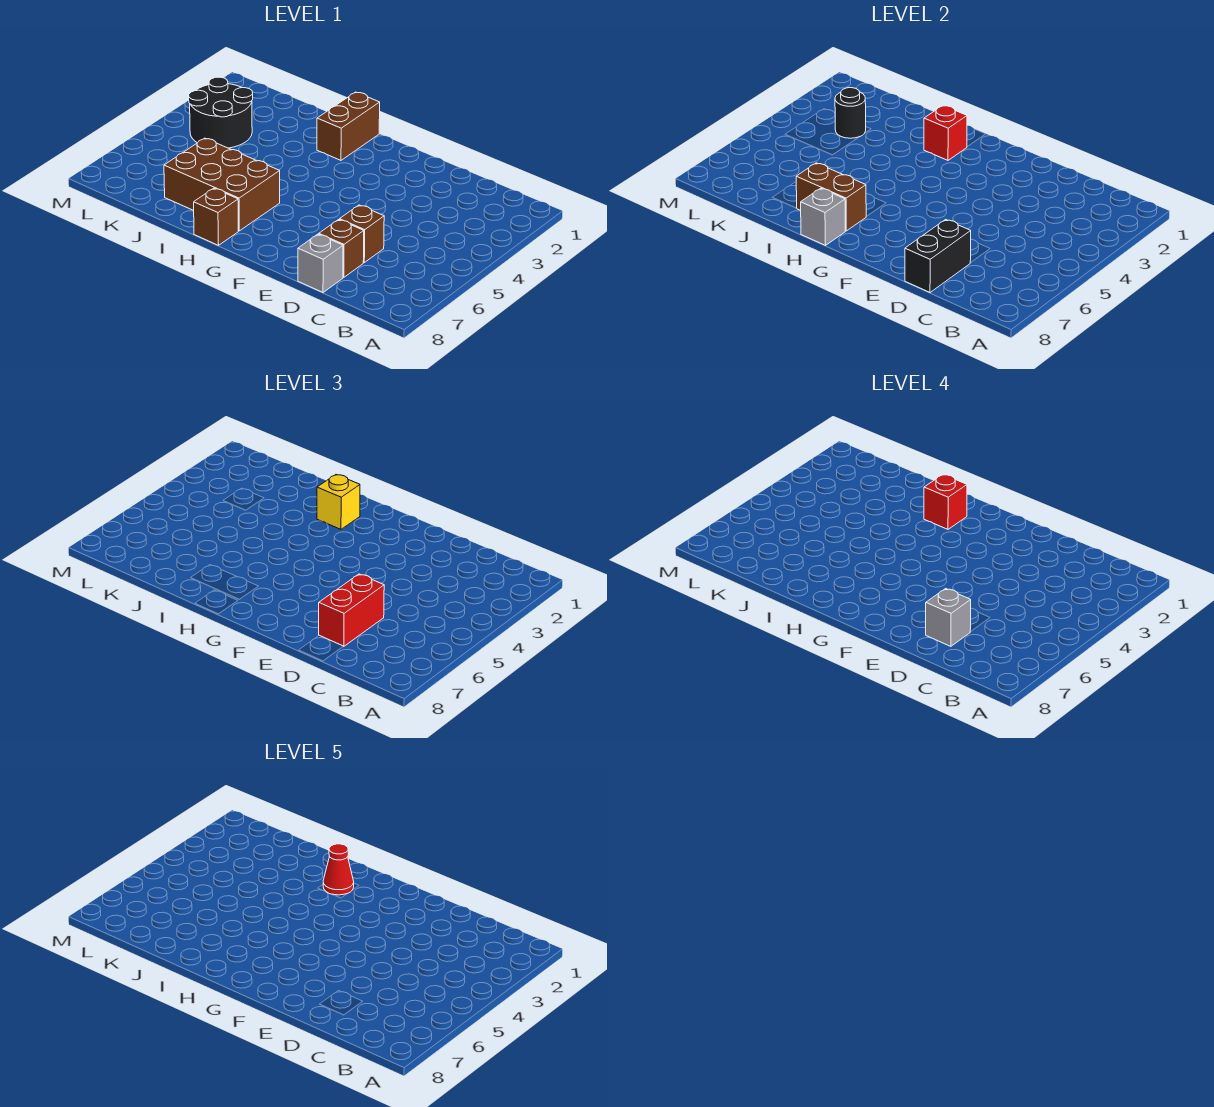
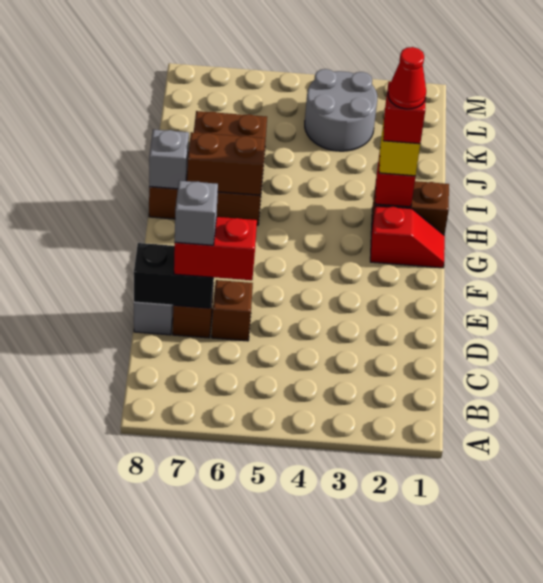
none -> red 1x2 slope [370,206,445,268]
brown 1x2 brick [796,163,866,231] -> brown 1x2 brick turned to [187,132,265,195]
black 2x2 round brick [189,77,253,148] -> grey 2x2 round brick [305,69,377,151]
black 1x1 round brick [835,88,866,138] -> none

